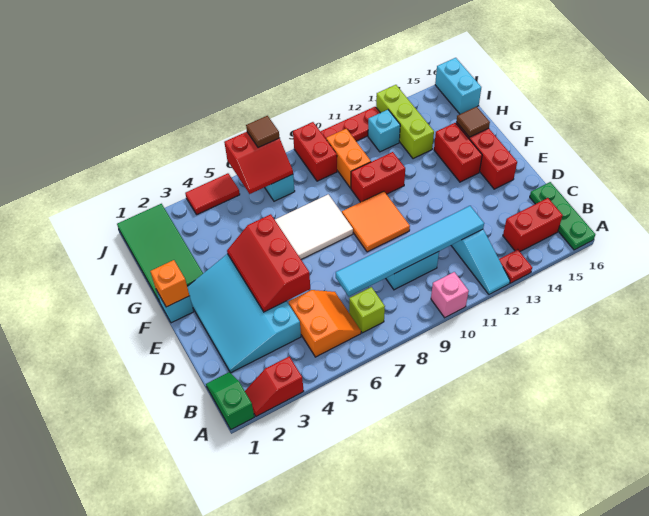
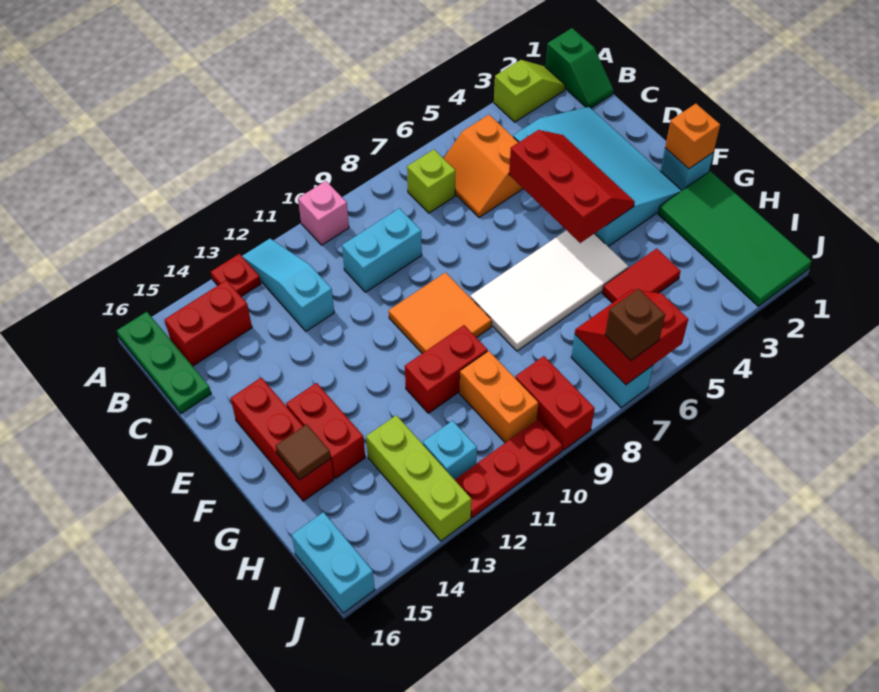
red 1x2 slope [245,356,304,416] -> lime 1x2 slope [494,60,565,122]
cyan 1x6 tile [336,206,484,296] -> none
red 1x2 tile [185,173,240,214] -> red 1x2 tile moved to [602,248,681,303]
brown 1x1 tile [246,116,279,147] -> brown 1x1 brick [605,289,665,360]

